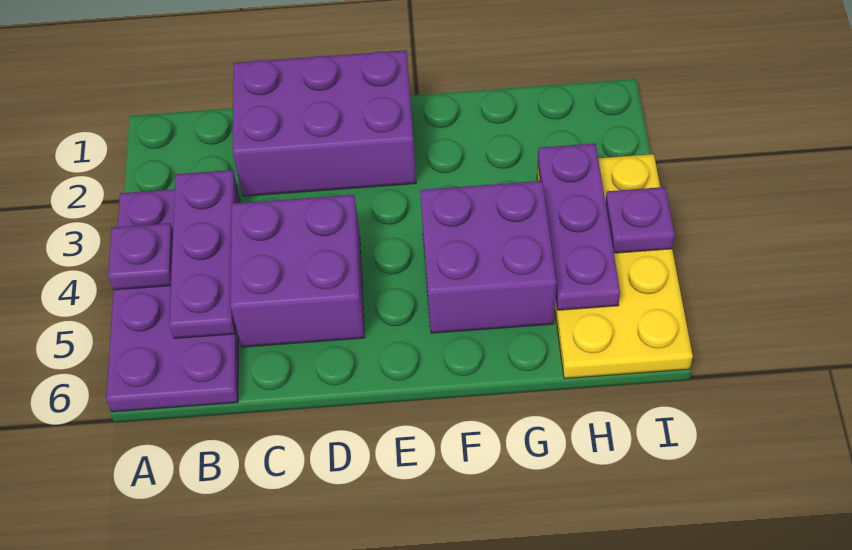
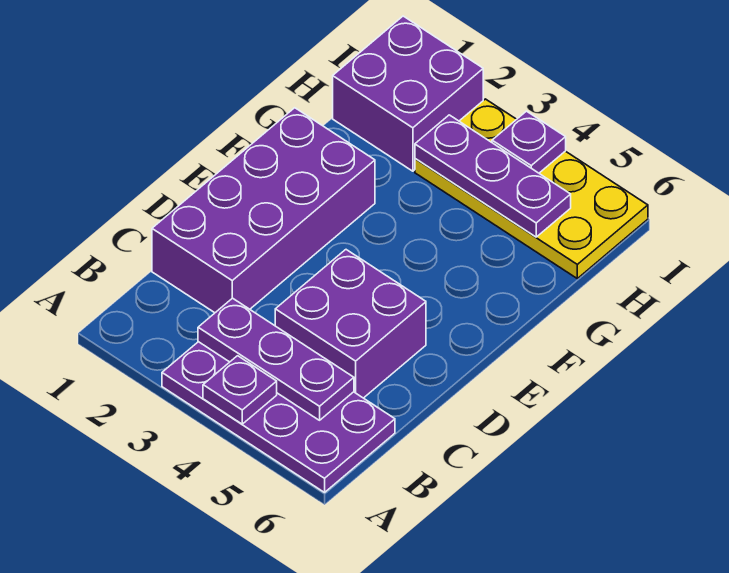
purple 2x3 brick [233,50,416,196] -> purple 2x4 brick [152,108,375,313]
purple 2x2 brick [420,181,556,333] -> purple 2x2 brick moved to [333,16,483,171]

